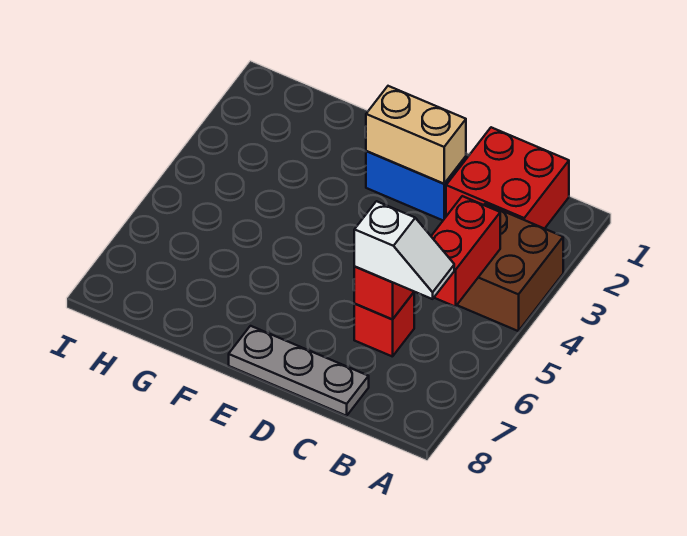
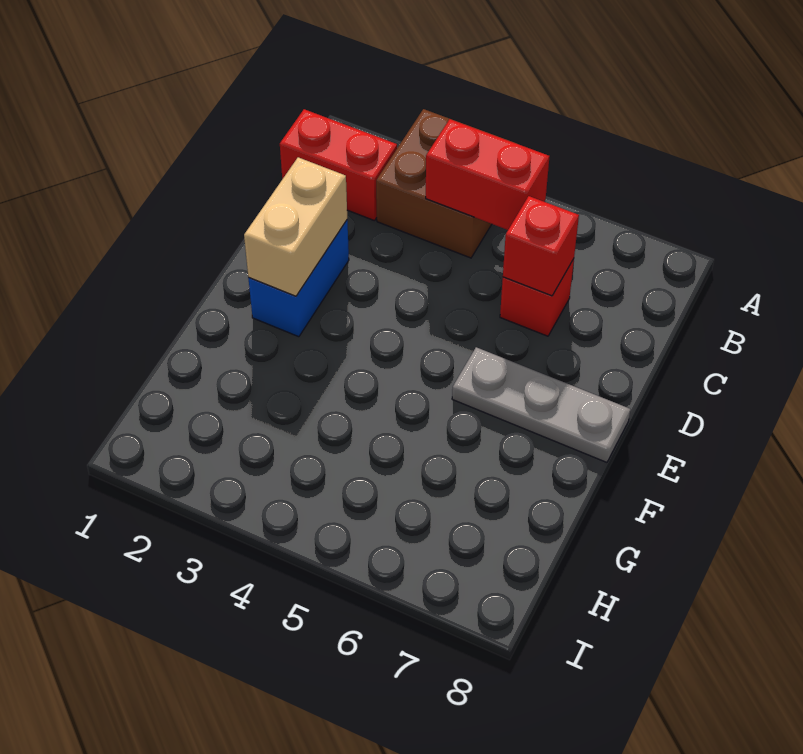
red 2x2 brick [446,127,569,229] -> red 1x2 brick [280,109,397,221]
white 1x2 slope [354,201,454,299] -> none
grey 1x3 plate [229,326,369,416] -> grey 1x3 plate turned to [452,347,630,462]

